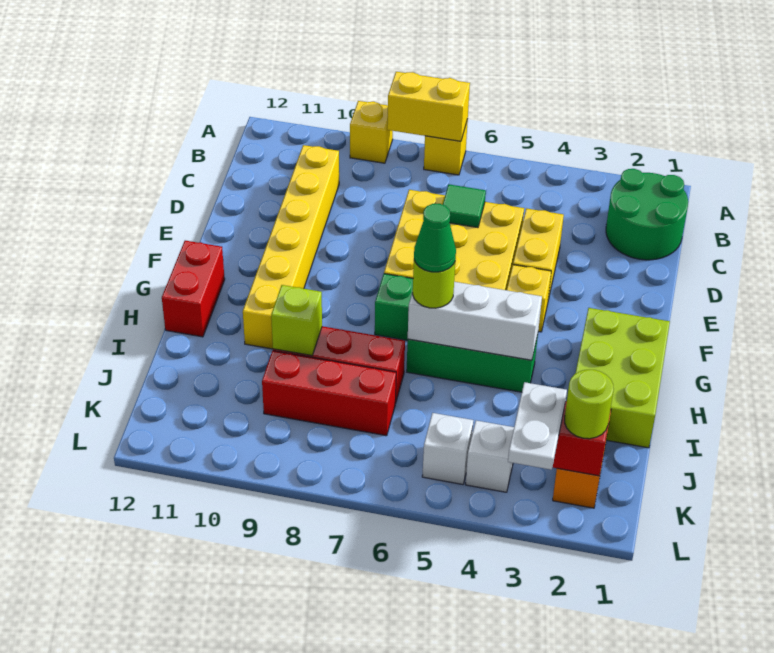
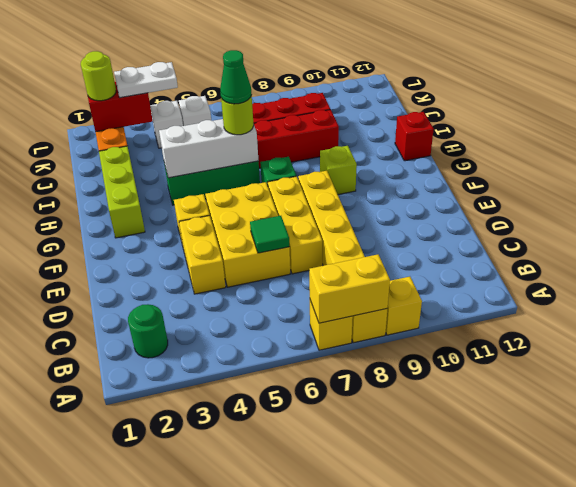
green 2x2 round brick [606,169,688,260] -> green 1x1 round brick [128,305,168,358]
yellow 1x6 brick [243,145,339,349] -> yellow 1x6 brick moved to [298,171,387,343]
lime 2x3 brick [576,308,670,448] -> lime 1x3 brick [99,146,145,238]
red 1x2 brick [162,241,225,337] -> red 1x1 brick [395,112,434,161]
lime 1x1 brick [271,285,322,356] -> lime 1x1 brick moved to [320,146,357,194]
white 1x2 plate [508,382,567,470] -> white 1x2 plate turned to [114,62,178,98]

